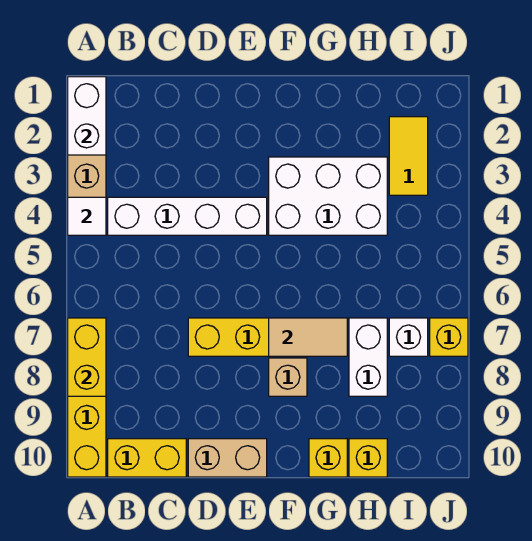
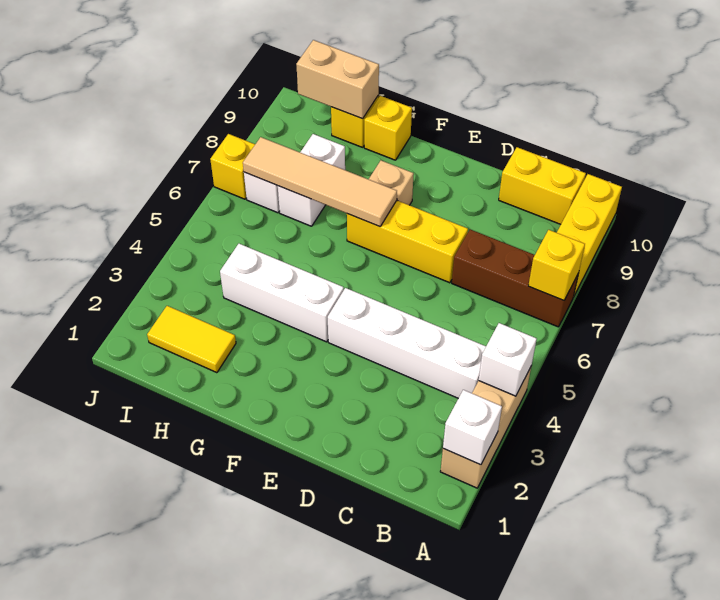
white 1x2 brick [68,77,106,155] -> white 1x1 brick [443,390,502,465]
white 1x1 tile [68,197,106,235] -> white 1x1 brick [479,323,537,396]
none -> brown 1x3 brick [452,229,578,327]
yellow 1x2 brick [68,318,106,396] -> yellow 1x1 brick [528,230,585,300]
tan 1x2 brick [188,439,267,477] -> tan 1x2 brick moved to [296,40,379,119]
white 2x3 brick [269,157,387,235] -> white 1x3 brick [220,244,344,342]
tan 1x2 tile [269,318,347,356] -> tan 1x4 tile [243,137,397,227]
yellow 1x2 tile [389,117,428,195] -> yellow 1x2 tile turned to [147,306,236,373]

